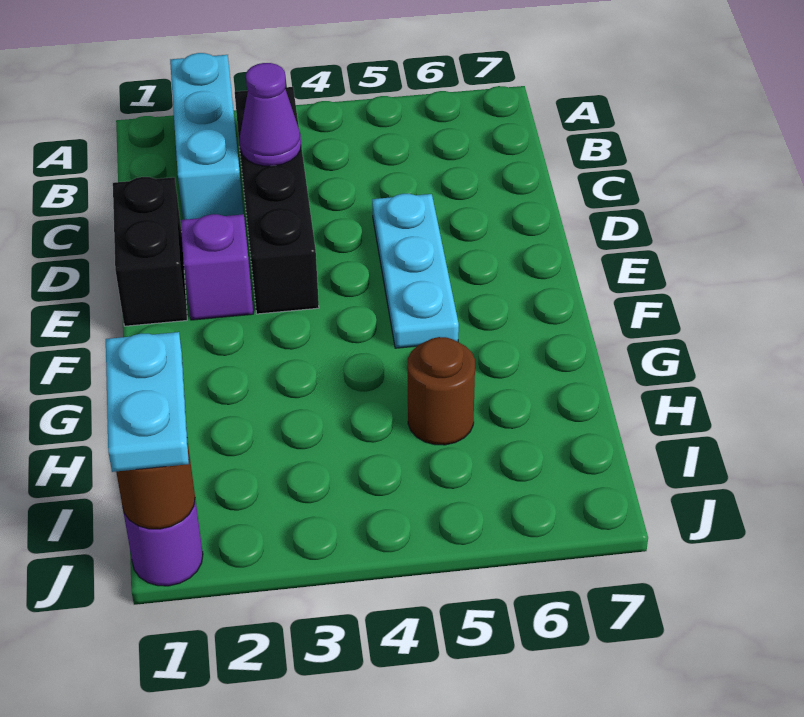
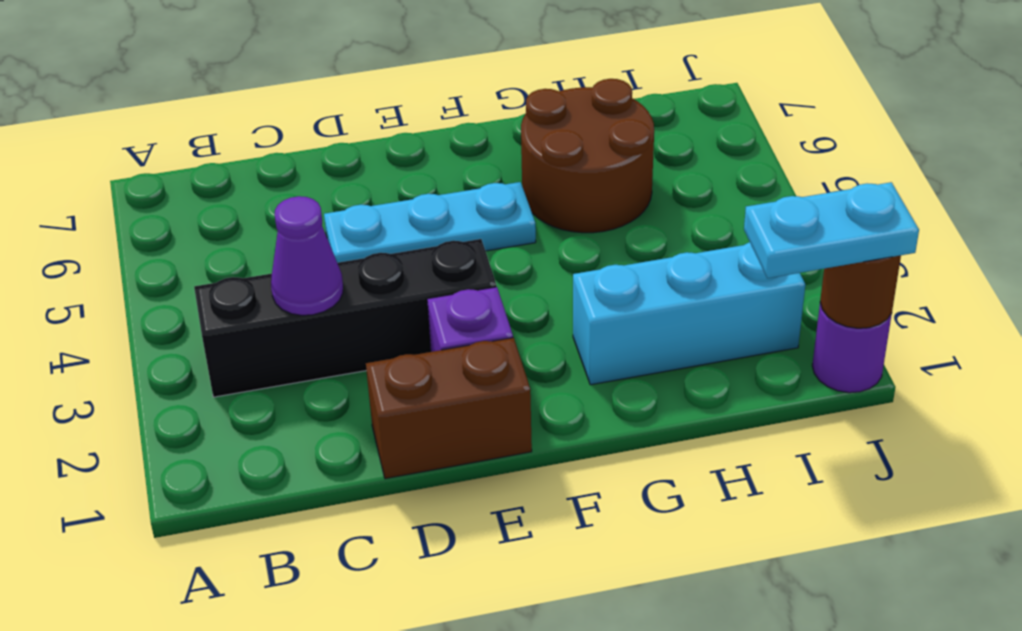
cyan 1x3 brick [170,53,243,220] -> cyan 1x3 brick moved to [573,242,805,385]
black 1x2 brick [113,177,187,326] -> brown 1x2 brick [366,338,532,479]
brown 1x1 round brick [407,337,475,445] -> brown 2x2 round brick [521,79,654,233]

